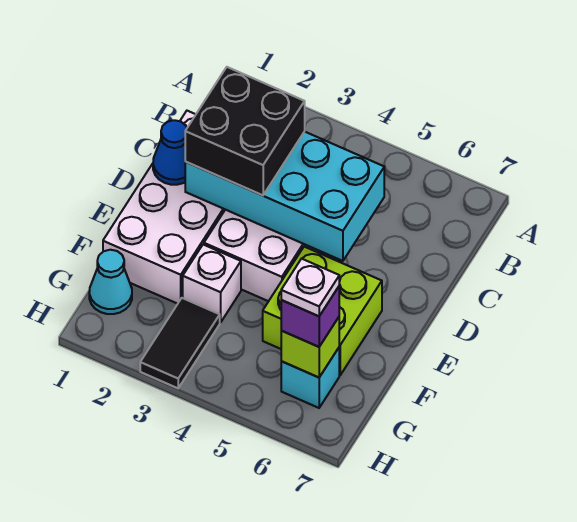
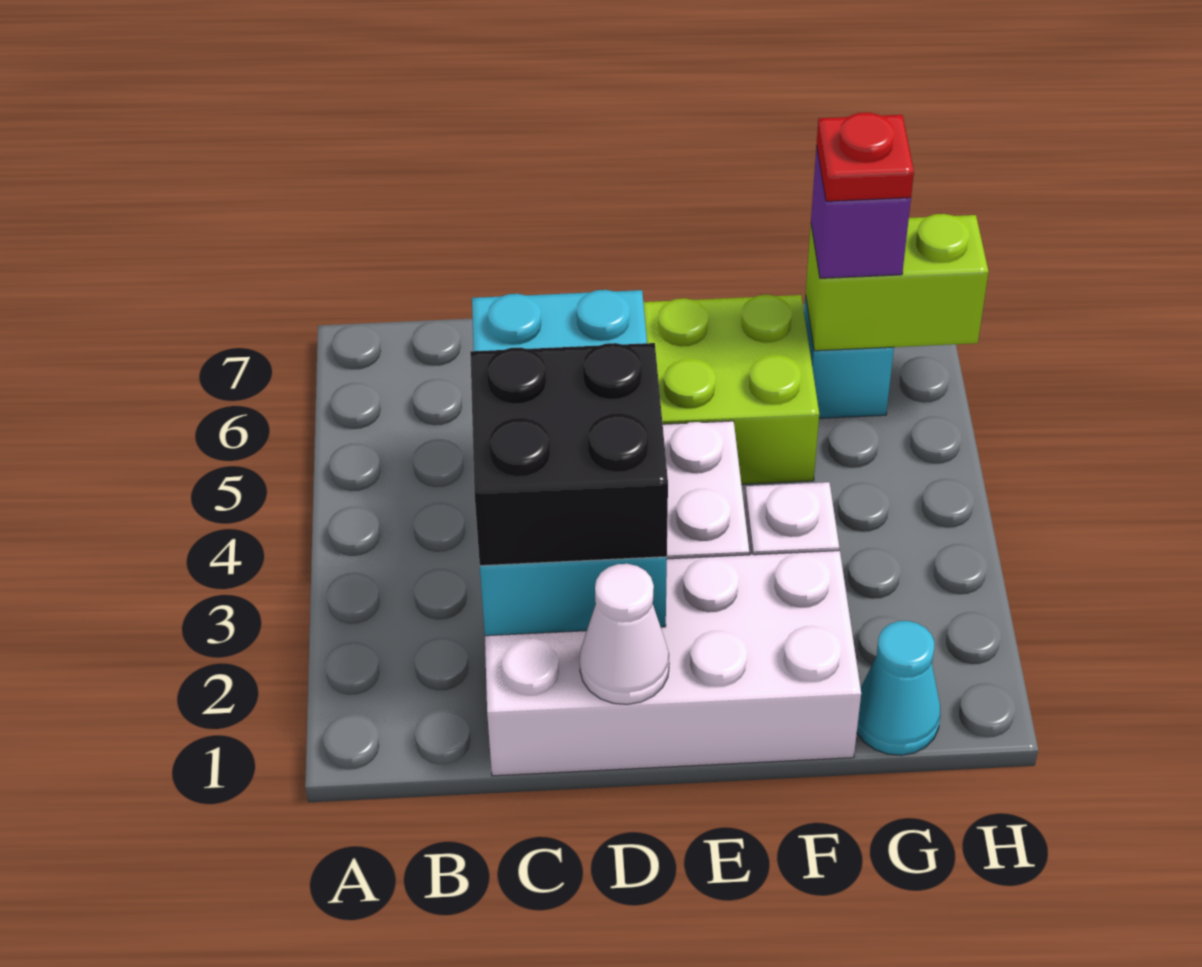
blue 1x1 cone [153,120,187,185] -> white 1x1 cone [580,564,669,704]
black 1x2 tile [140,298,220,388] -> none
lime 1x1 brick [281,317,339,377] -> lime 1x2 brick [806,214,989,351]
white 1x1 plate [281,259,339,316] -> red 1x1 plate [817,112,914,201]

